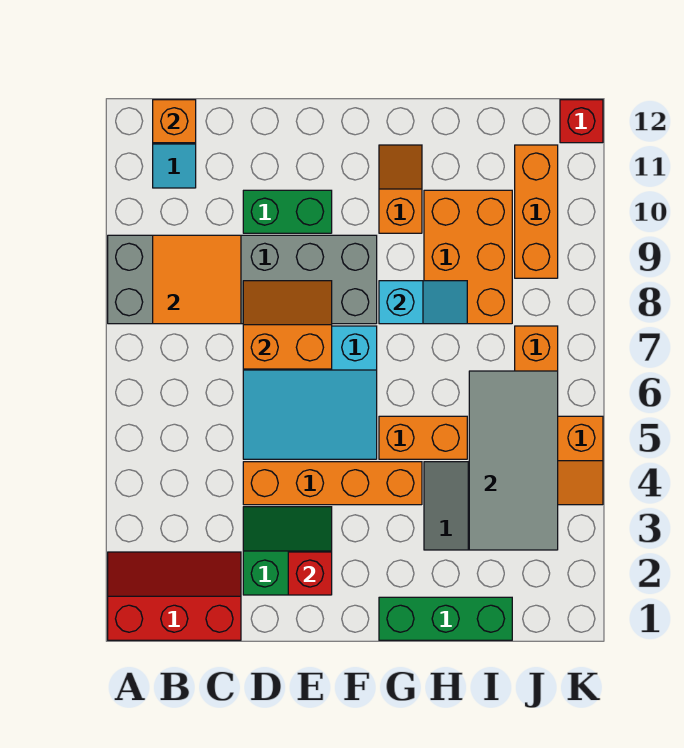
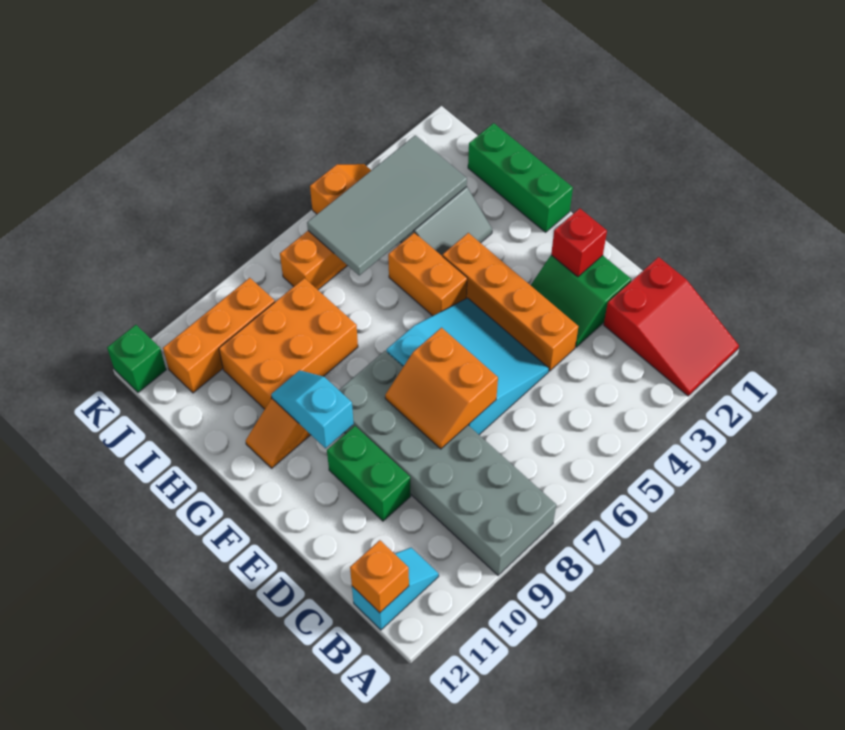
red 2x3 slope [108,552,241,640] -> red 2x3 slope turned to [604,257,739,396]
orange 2x2 tile [153,235,241,324] -> none
cyan 1x2 slope [379,281,467,324] -> cyan 1x2 slope moved to [271,370,354,448]
red 1x1 brick [560,100,603,143] -> green 1x1 brick [107,325,166,392]

